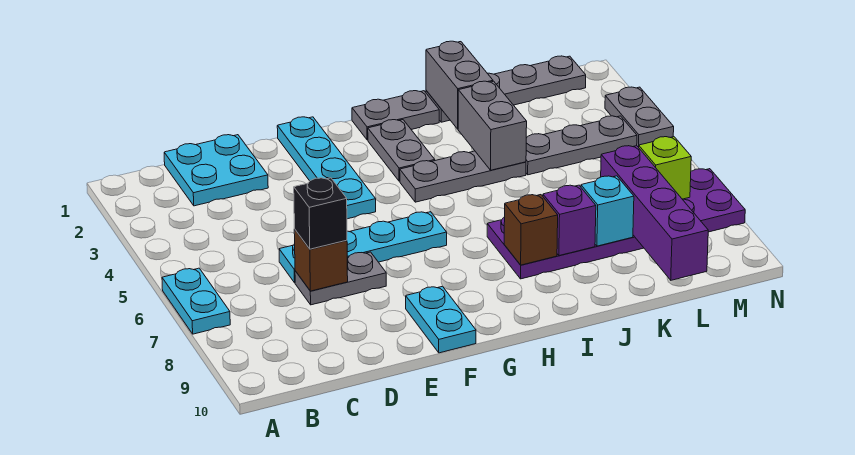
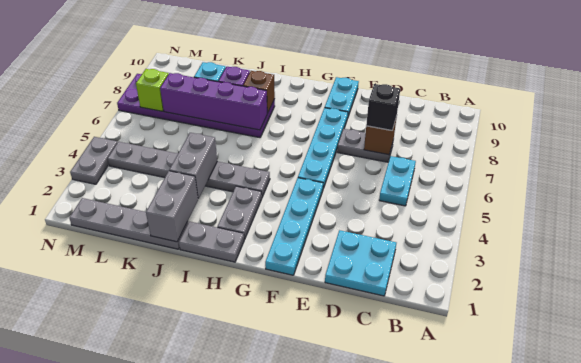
cyan 1x2 plate [162,268,230,334] -> cyan 1x2 plate moved to [379,156,416,206]
cyan 1x4 plate [279,212,447,283] -> cyan 1x4 plate turned to [298,108,348,188]
purple 1x4 brick [601,146,708,280] -> purple 1x4 brick turned to [160,73,268,130]

